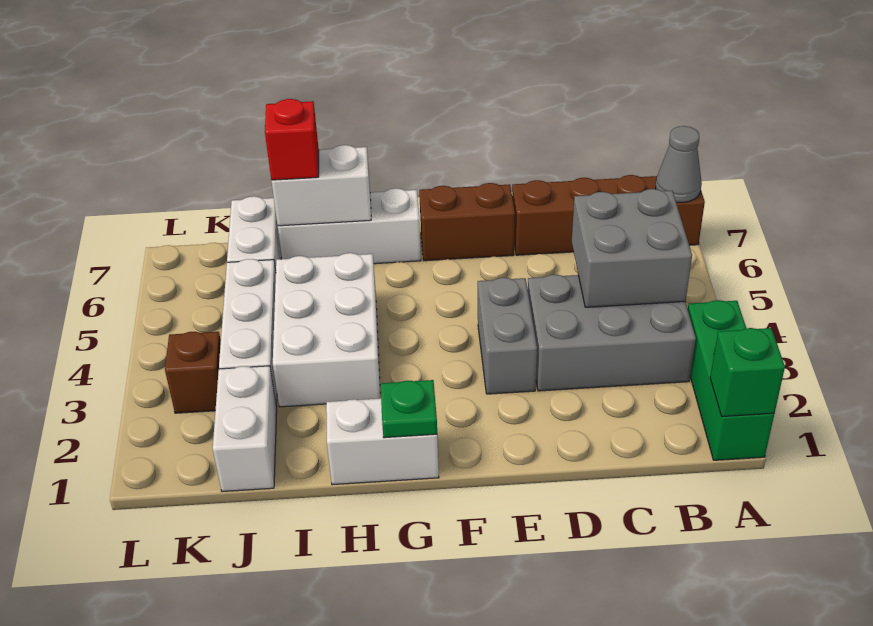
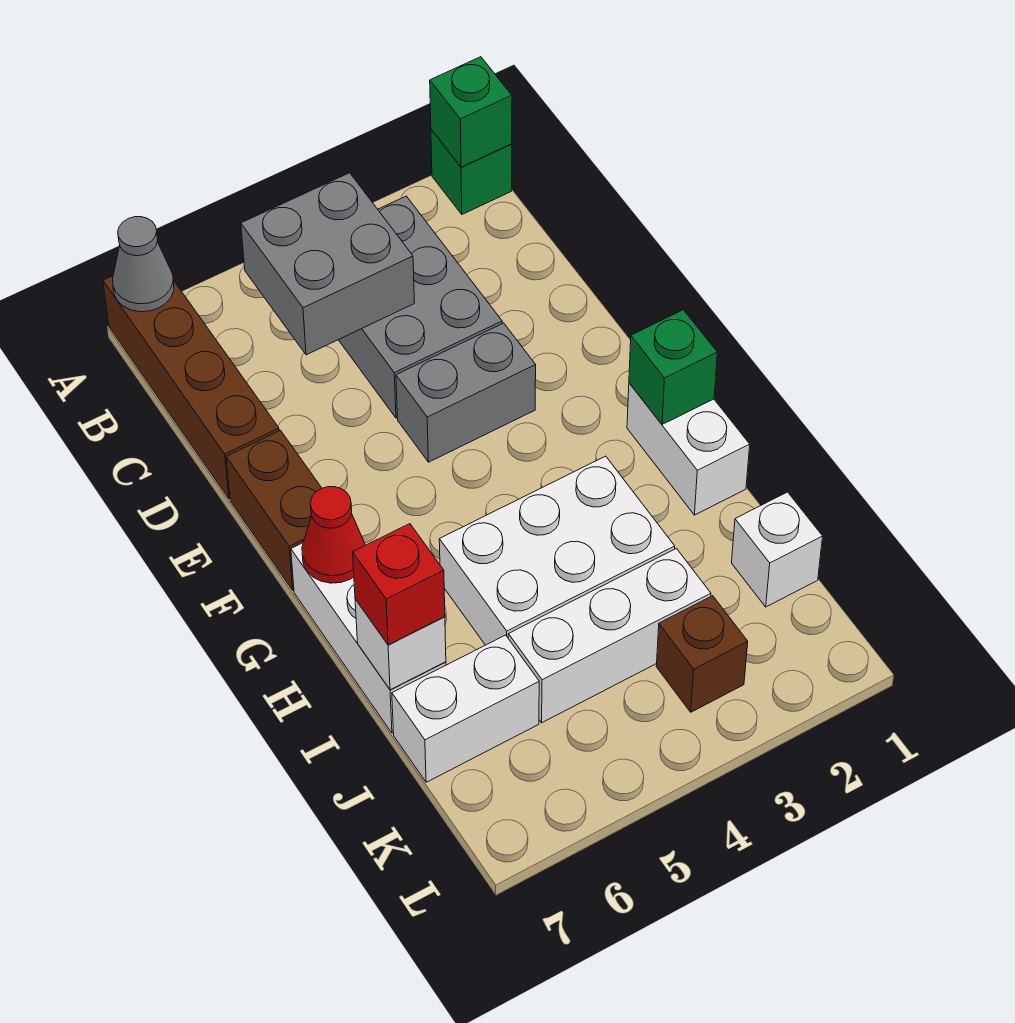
green 1x3 brick [688,300,774,460] -> green 1x1 brick [431,129,512,214]
green 1x1 plate [381,380,437,438] -> green 1x1 brick [629,310,717,424]
none -> red 1x1 cone [302,487,365,583]
white 1x2 brick [271,145,371,226] -> white 1x1 brick [355,599,446,690]
white 1x2 brick [213,366,277,492] -> white 1x1 brick [732,492,823,607]

